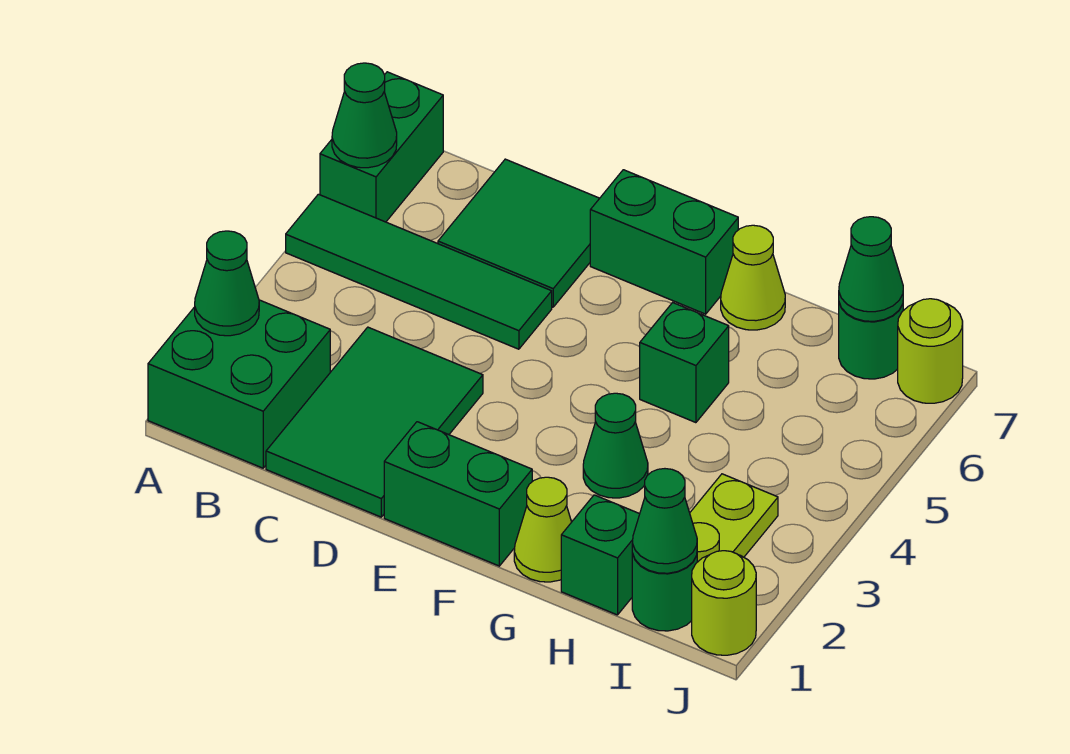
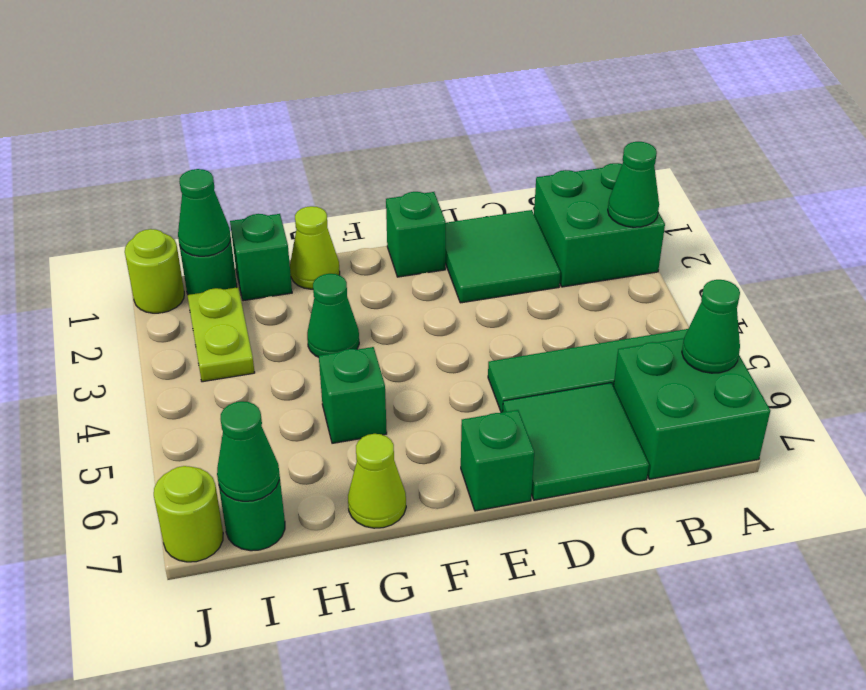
green 1x2 brick [320,72,443,222] -> green 2x2 brick [613,338,770,479]
green 2x3 tile [266,327,483,517] -> green 2x2 tile [445,210,560,303]
green 1x2 brick [384,422,532,566] -> green 1x1 brick [386,192,446,277]
green 1x2 brick [590,170,738,314] -> green 1x1 brick [461,410,534,511]

